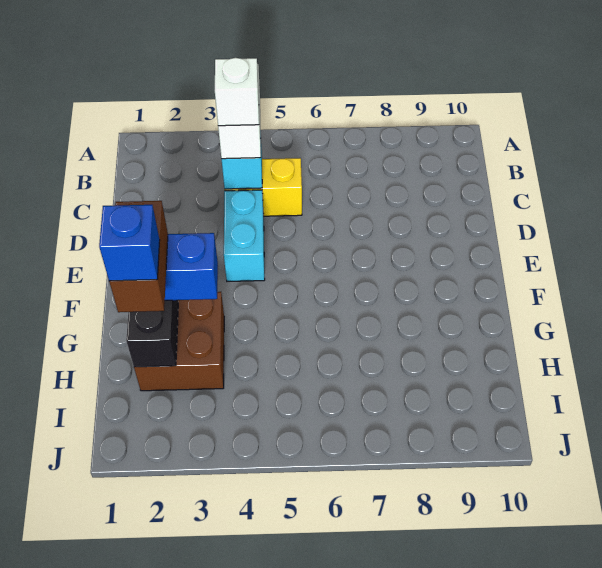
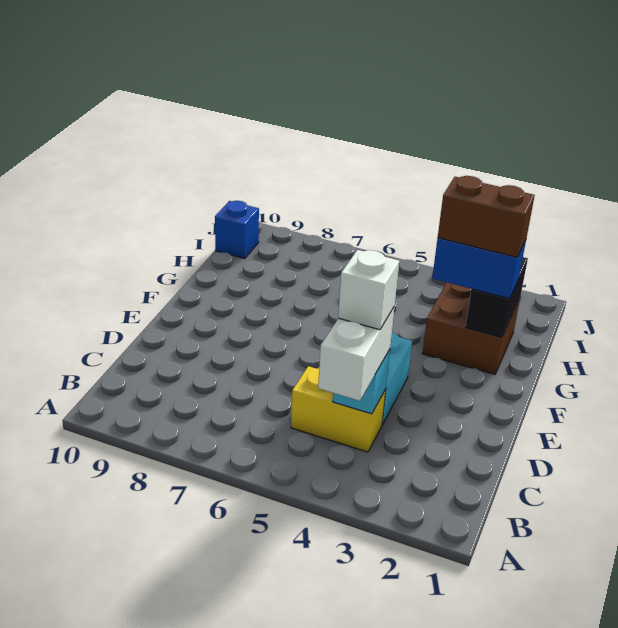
brown 1x2 brick [109,201,168,312] -> brown 1x2 brick turned to [438,176,535,257]
blue 1x1 brick [99,205,160,281] -> blue 1x1 brick moved to [215,201,259,259]

